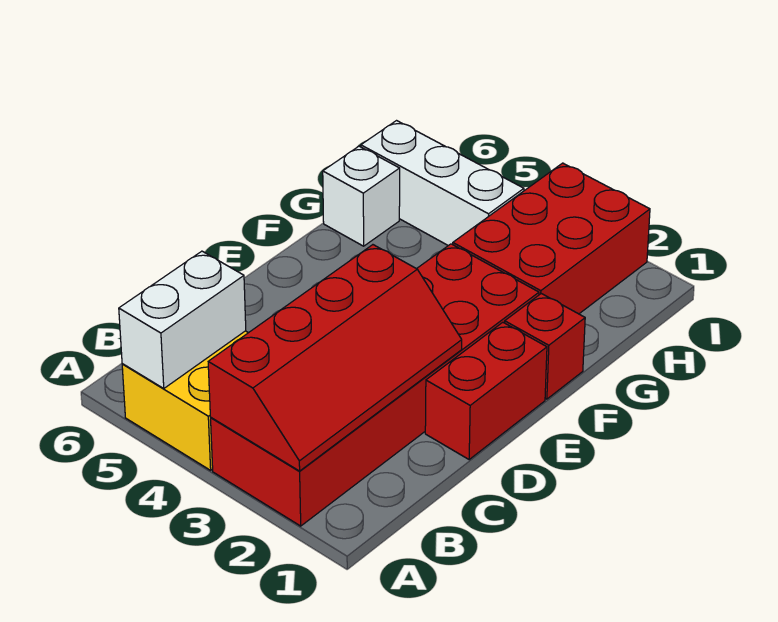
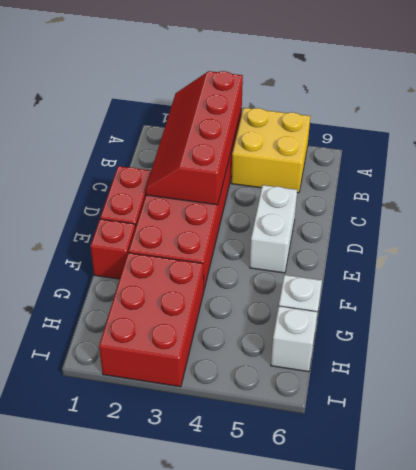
white 1x2 brick [119,251,246,388] -> white 1x2 brick moved to [250,185,297,273]
white 1x3 brick [361,121,524,246] -> white 1x1 brick [271,306,317,372]

